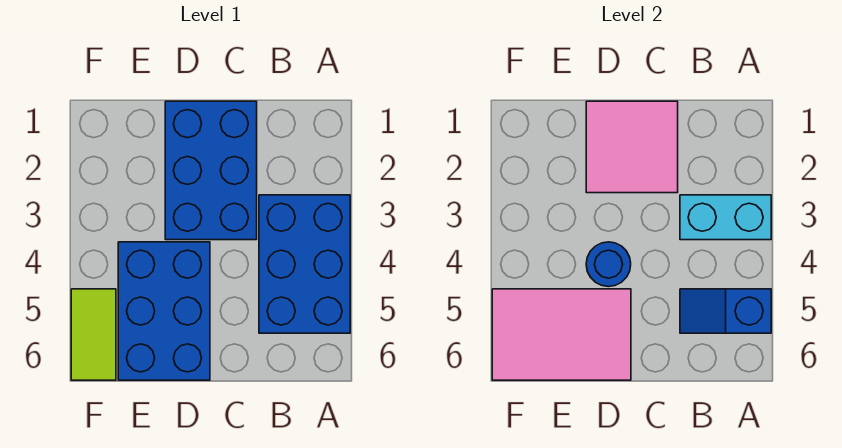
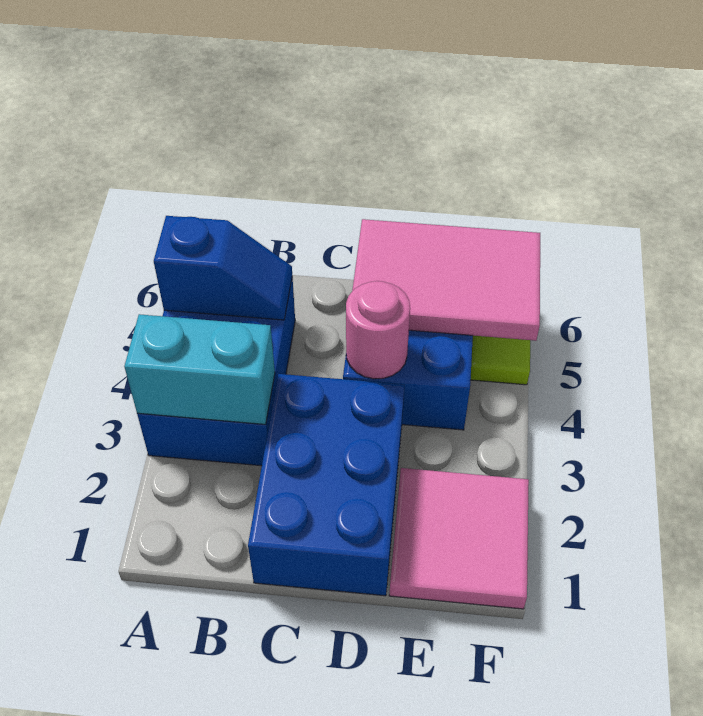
pink 2x2 tile [586,101,678,193] -> pink 2x2 tile moved to [389,468,529,609]
blue 1x1 round brick [586,242,631,287] -> pink 1x1 round brick [346,281,410,379]

